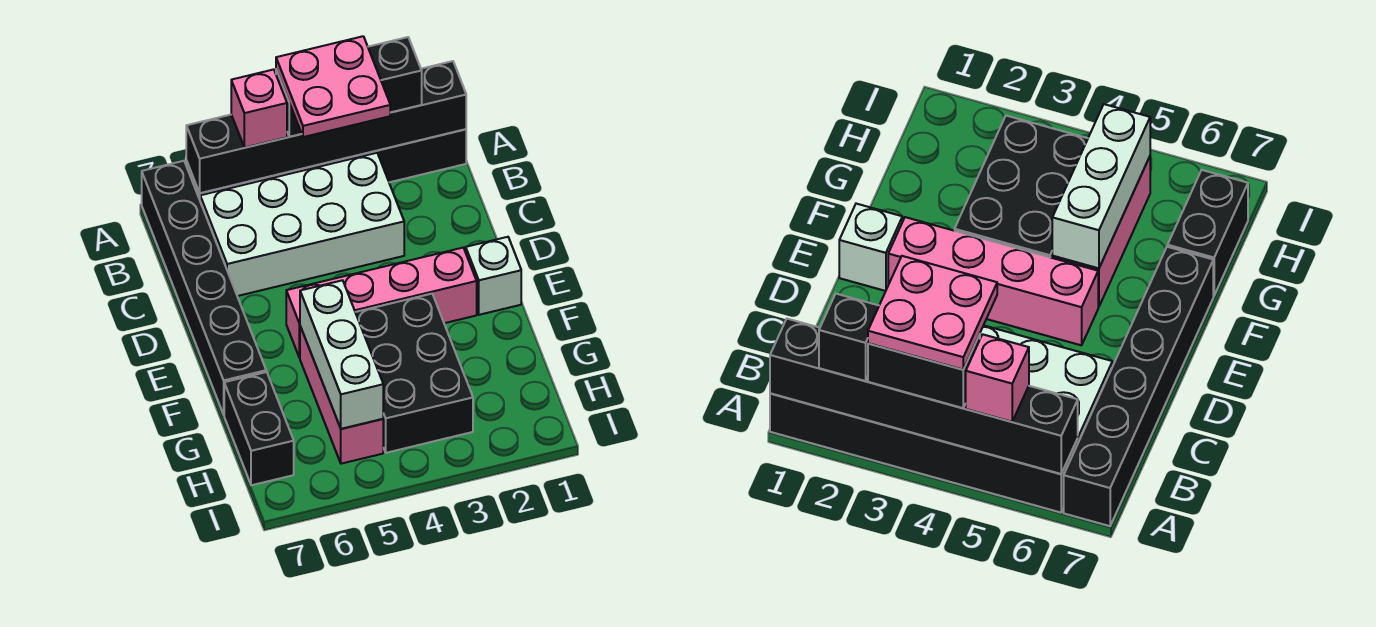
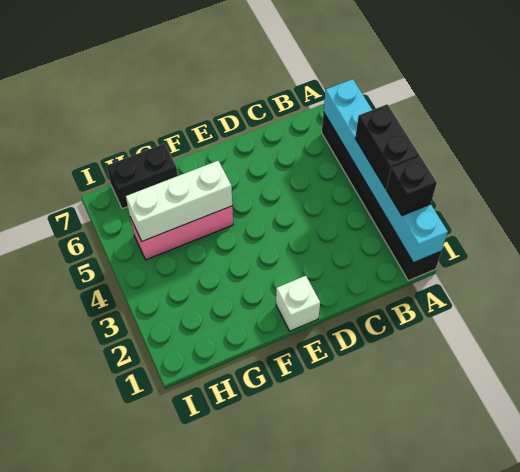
black 1x6 brick [186,61,466,193] -> cyan 1x6 brick [324,79,448,263]
pink 2x2 plate [276,36,391,137] -> none
pink 1x1 brick [231,69,287,148] -> none
black 1x6 brick [142,161,266,415] -> none
white 2x4 brick [200,153,404,296] -> none
pink 1x4 brick [286,248,477,358] -> none
black 2x3 brick [355,294,473,453] -> none

